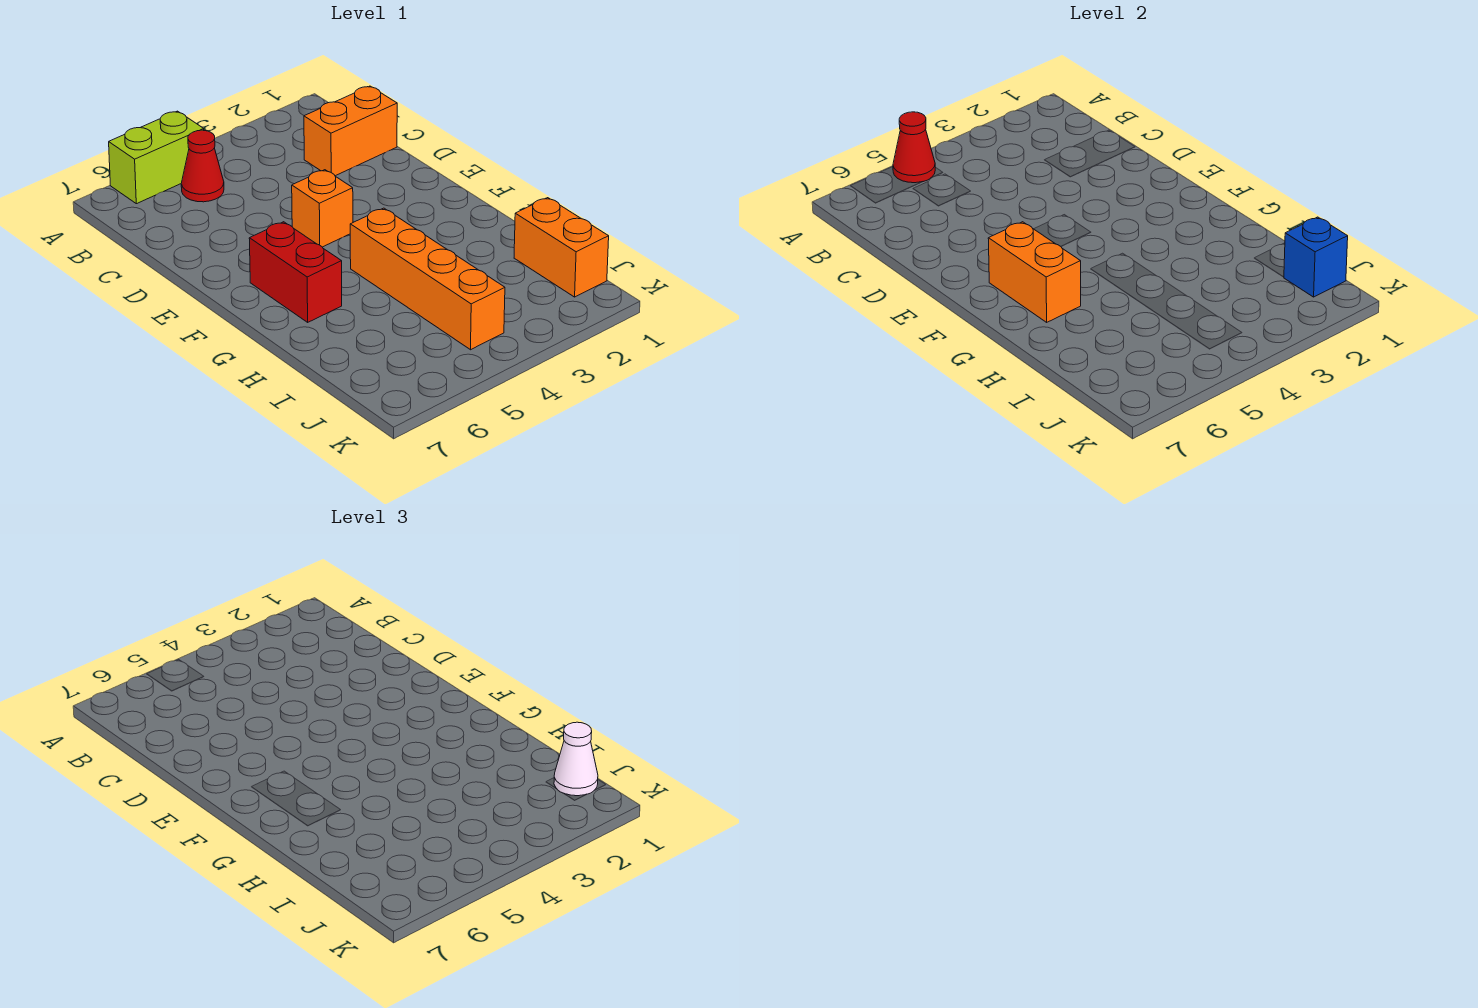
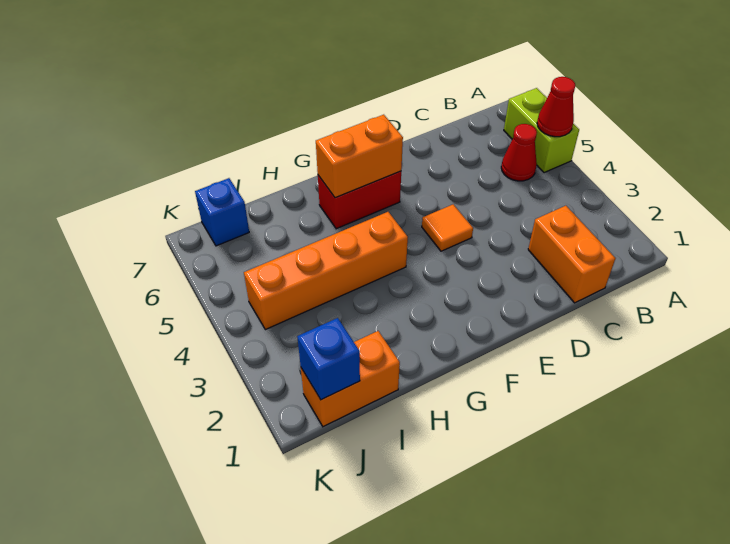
orange 1x1 brick [292,170,353,247] -> orange 1x1 tile [422,204,473,251]
white 1x1 cone [554,722,598,796] -> none
none -> blue 1x1 brick [195,178,249,246]

